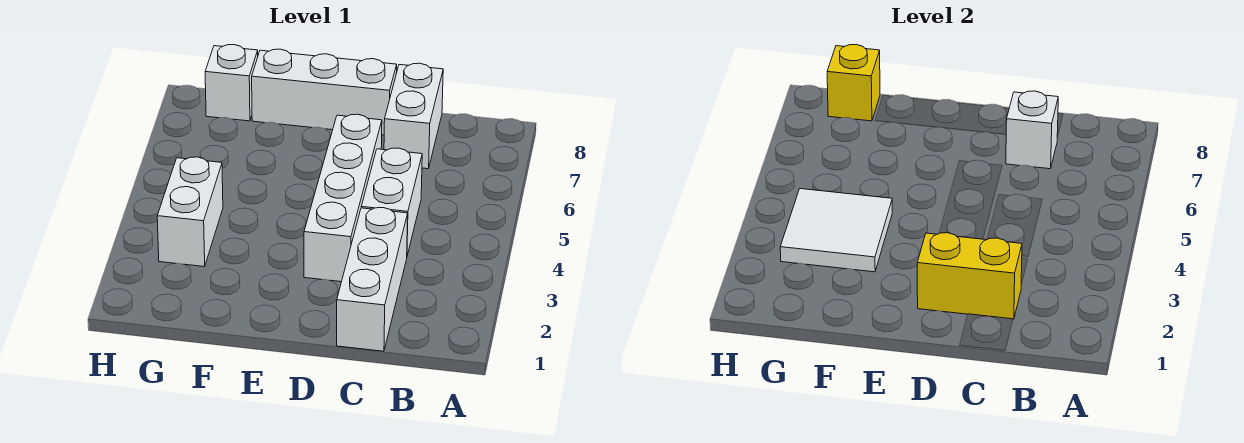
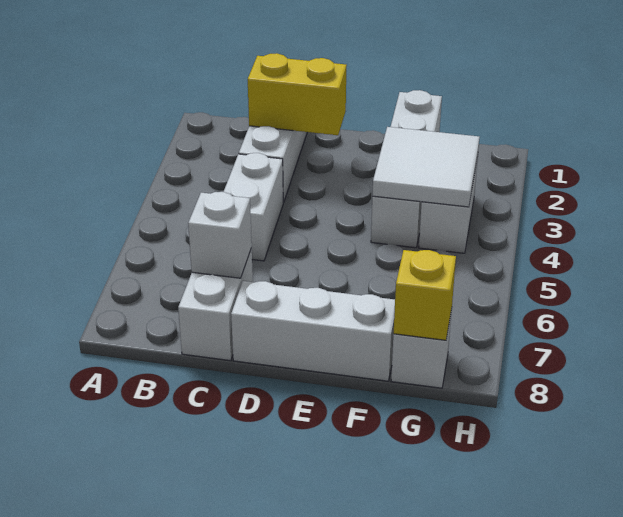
white 1x4 brick [304,114,382,282] -> white 1x4 brick moved to [371,90,442,248]

